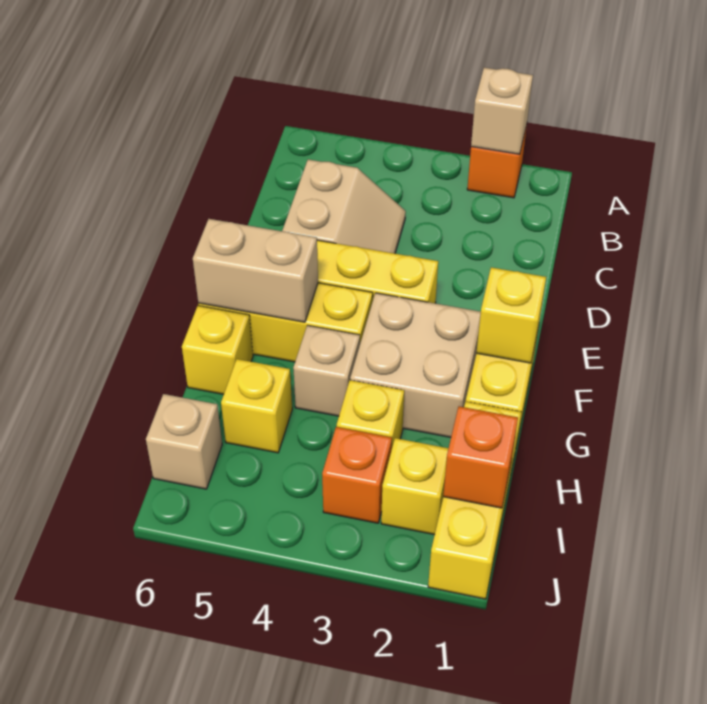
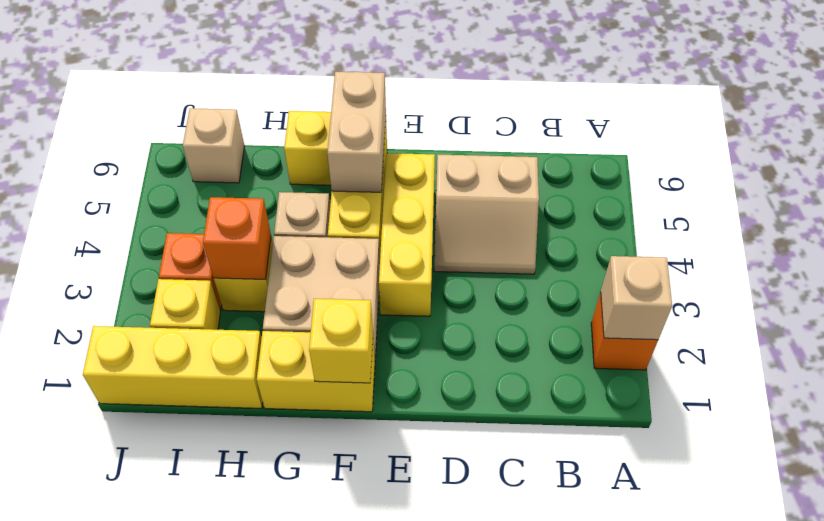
yellow 1x1 brick [221,359,292,453] -> none
orange 1x1 brick [443,406,518,508] -> orange 1x1 brick moved to [203,197,271,279]

